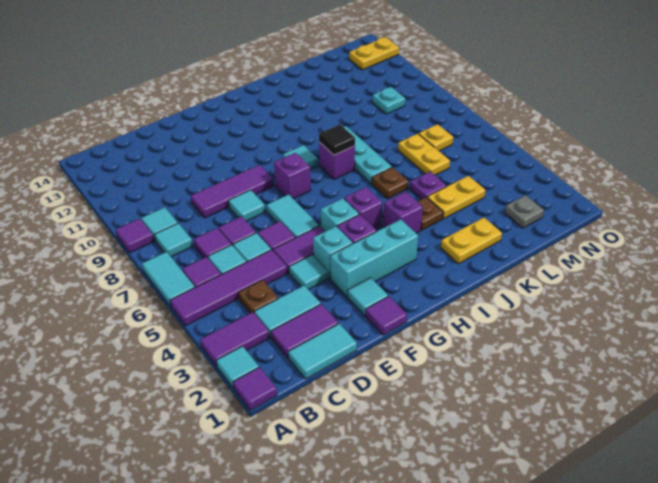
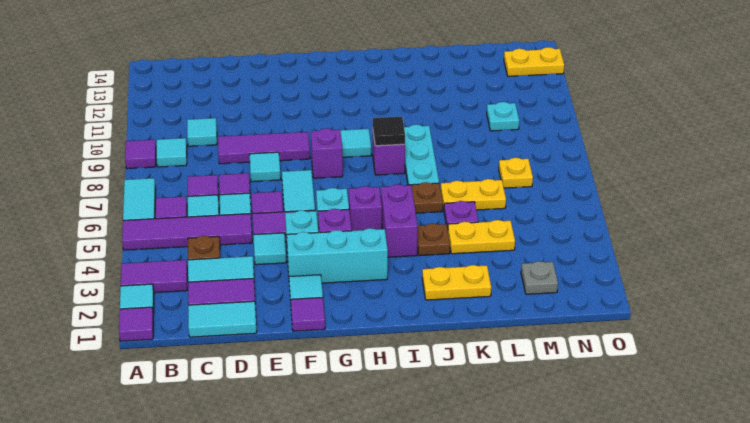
cyan 1x1 tile [154,223,193,257] -> cyan 1x1 tile moved to [187,118,217,146]
purple 1x1 brick [383,192,423,233] -> purple 1x2 brick [381,184,418,257]
yellow 1x2 plate [398,134,450,175] -> yellow 1x2 plate turned to [441,179,506,210]

